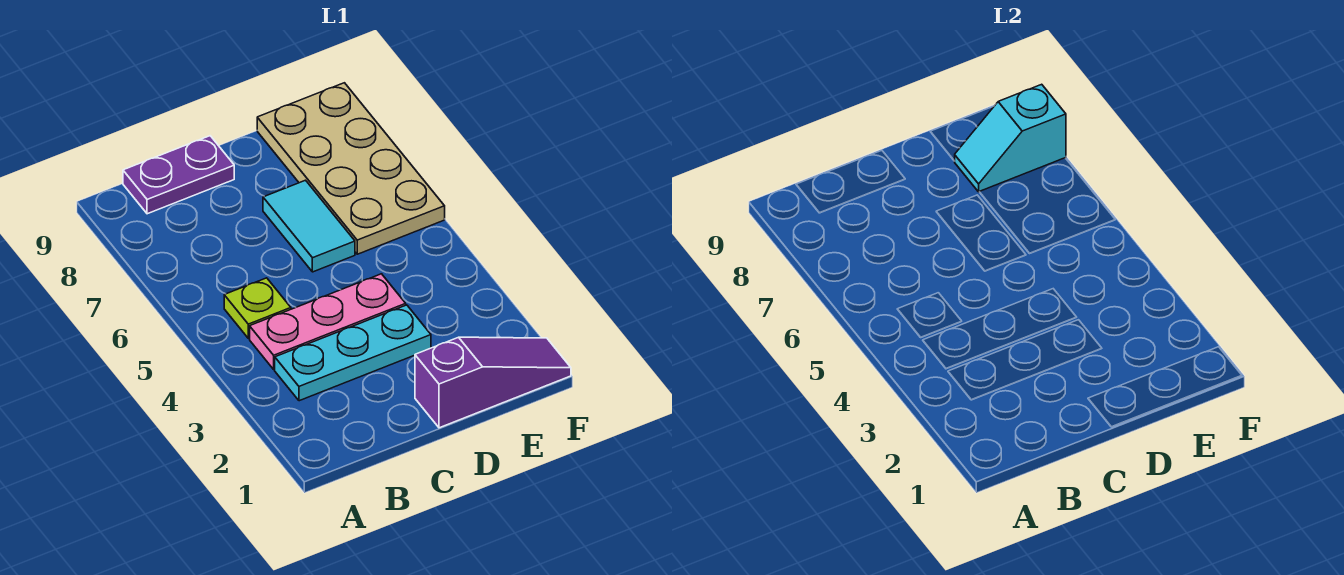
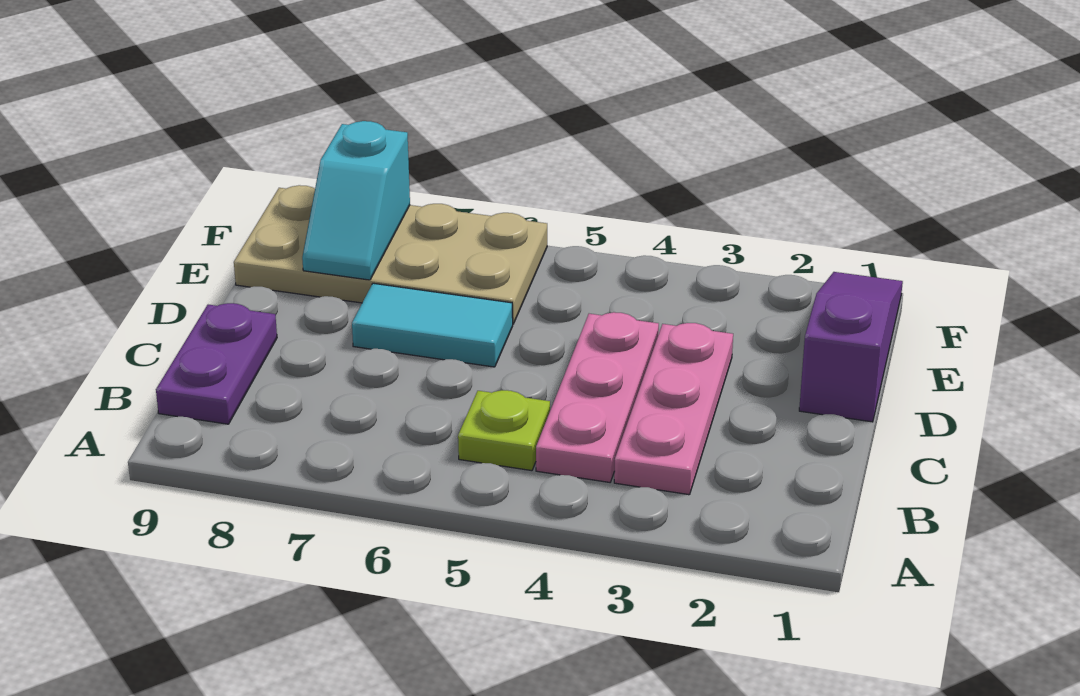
cyan 1x3 plate [275,305,431,401] -> pink 1x3 plate [614,323,733,495]

